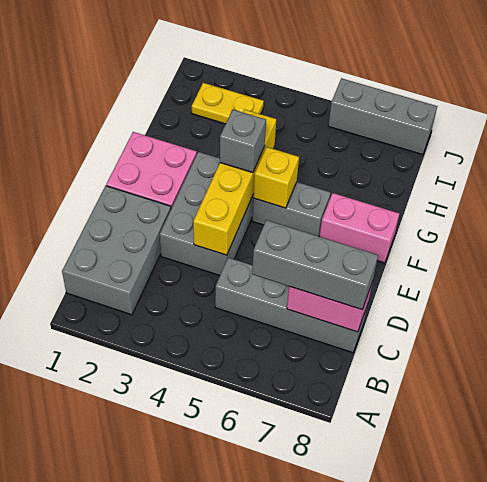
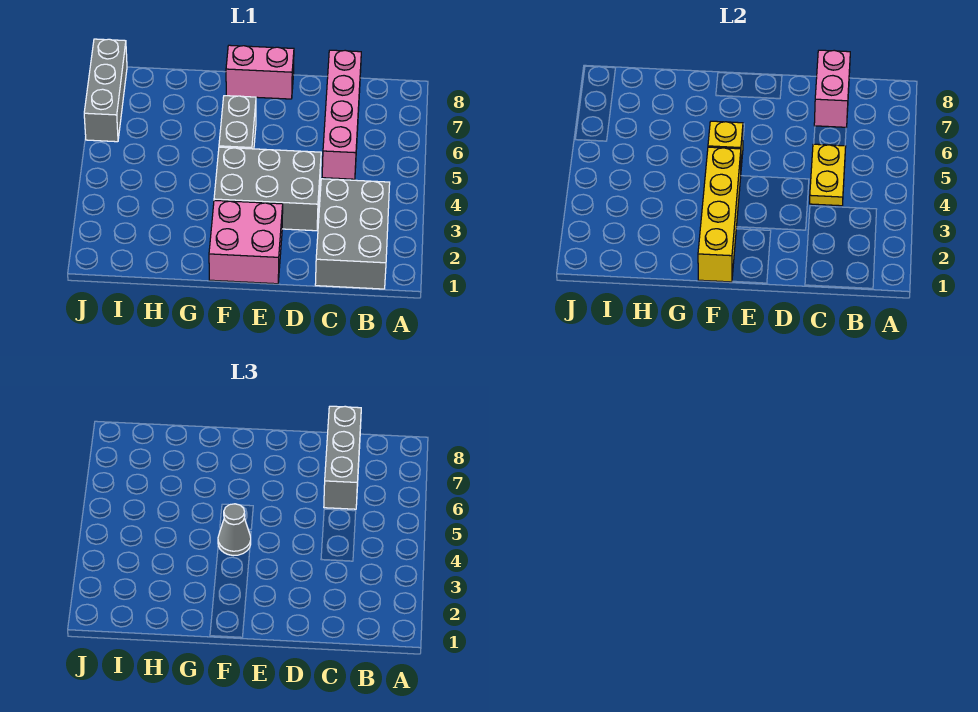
grey 2x3 brick [62,186,171,315] -> grey 2x3 brick turned to [315,179,390,289]
grey 1x4 brick [215,258,368,353] -> pink 1x4 brick [322,50,361,179]
yellow 1x4 brick [193,109,276,255] -> yellow 1x4 brick turned to [698,147,741,282]
grey 1x1 brick [220,110,266,173] -> grey 1x1 cone [218,504,251,556]
pink 1x2 brick [320,193,399,263] -> pink 1x2 brick turned to [226,45,294,99]
yellow 1x2 plate [192,83,264,124] -> yellow 1x2 plate moved to [810,144,846,206]

